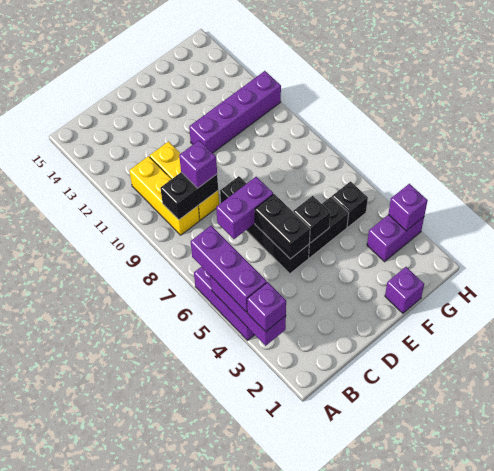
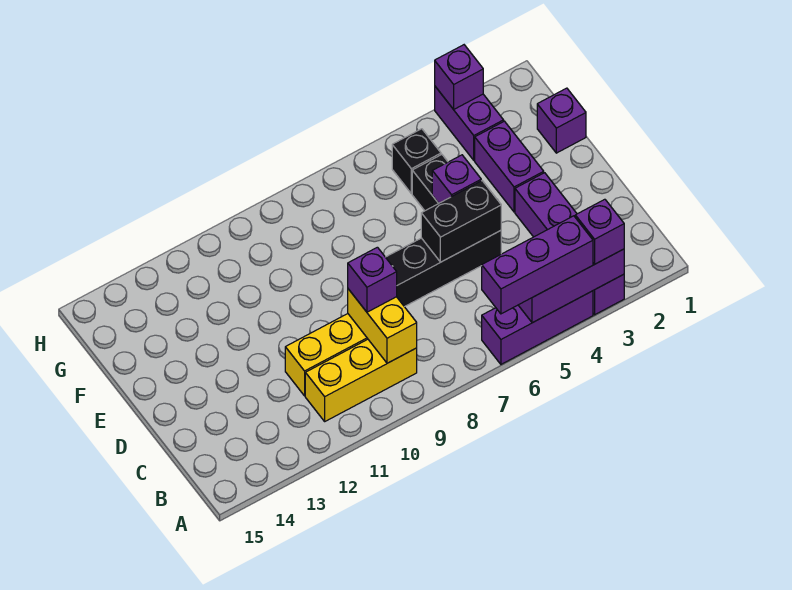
black 1x2 brick [160,172,218,220] -> yellow 1x2 brick [348,289,417,363]
purple 1x2 brick [216,177,273,239] -> purple 1x2 brick moved to [475,121,544,212]
black 1x1 brick [293,196,330,243] -> purple 1x1 brick [432,155,481,203]
purple 1x4 brick [189,71,281,153] -> purple 1x4 brick moved to [515,173,624,315]

